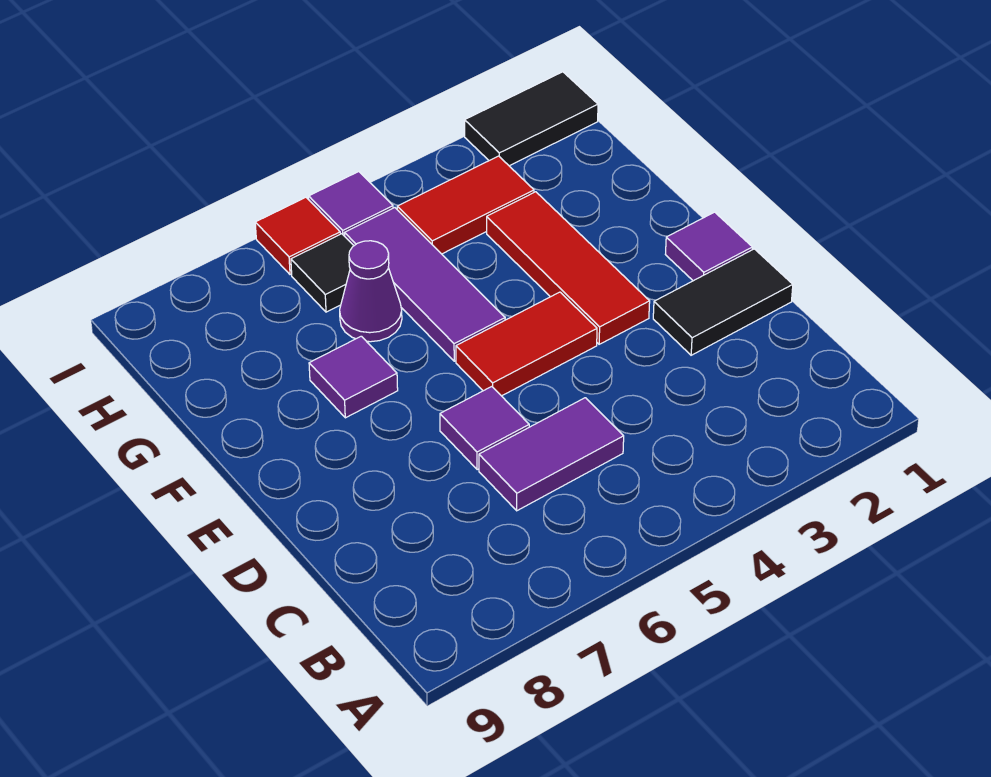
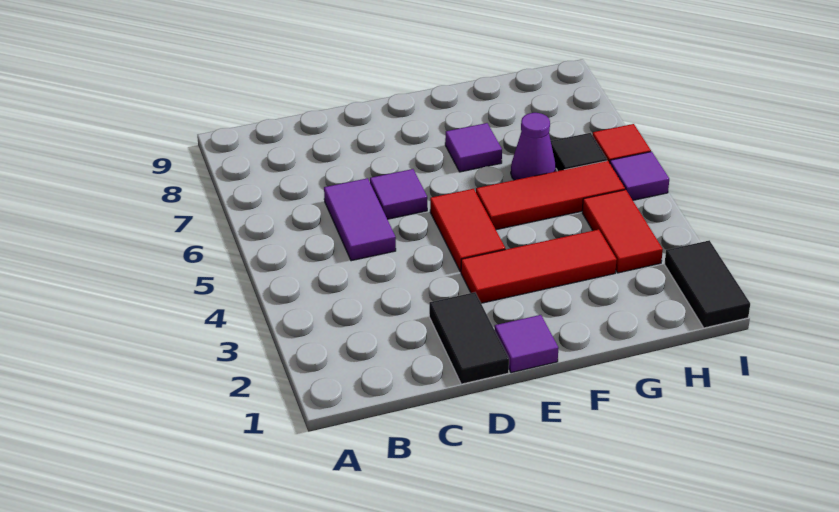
purple 1x3 tile [345,208,505,361] -> red 1x3 tile [476,161,625,230]

